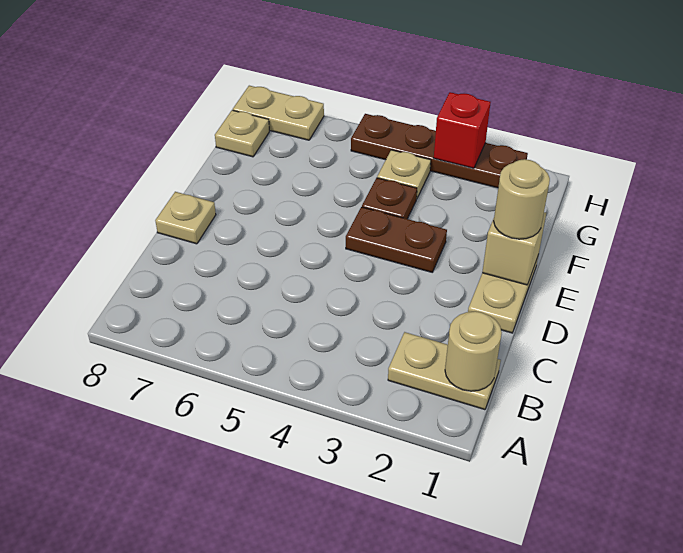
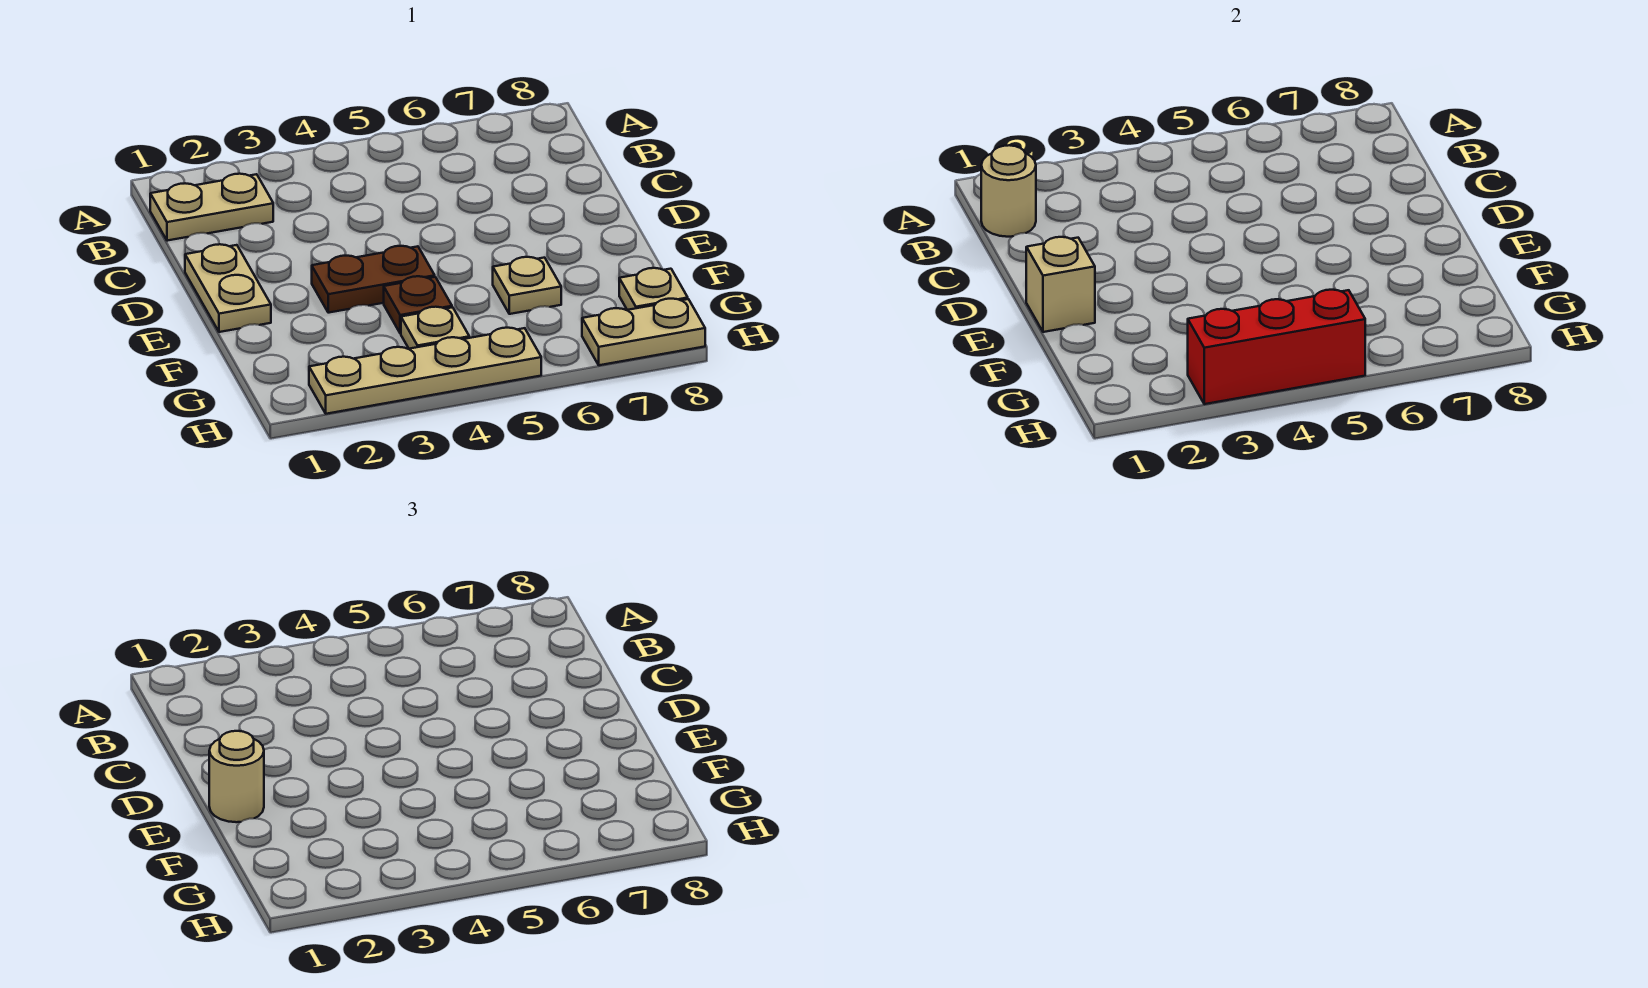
tan 1x1 plate [155,192,216,244] -> tan 1x1 plate moved to [493,257,561,314]
brown 1x4 plate [351,114,528,188] -> tan 1x4 plate [309,328,541,414]
red 1x1 brick [434,92,491,168] -> red 1x3 brick [1188,290,1365,404]

